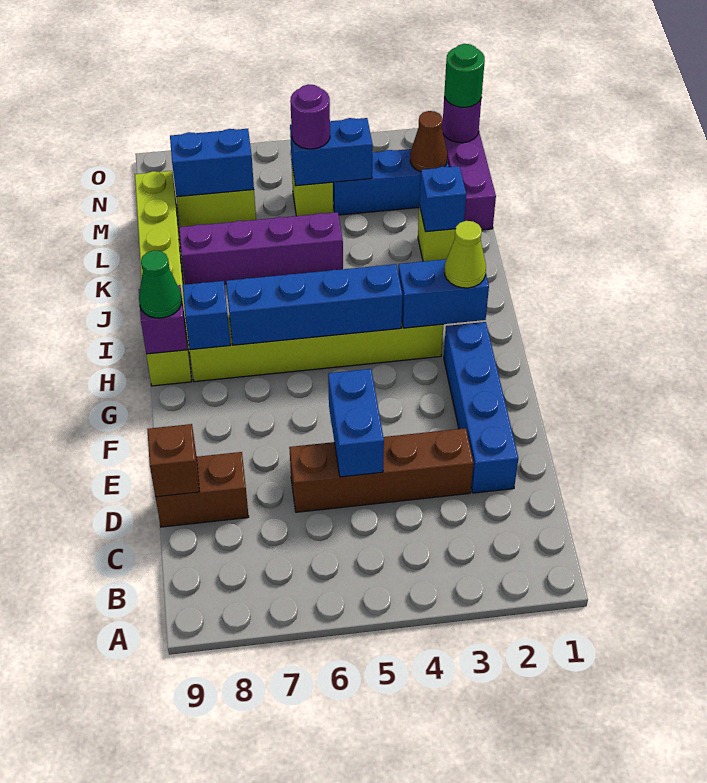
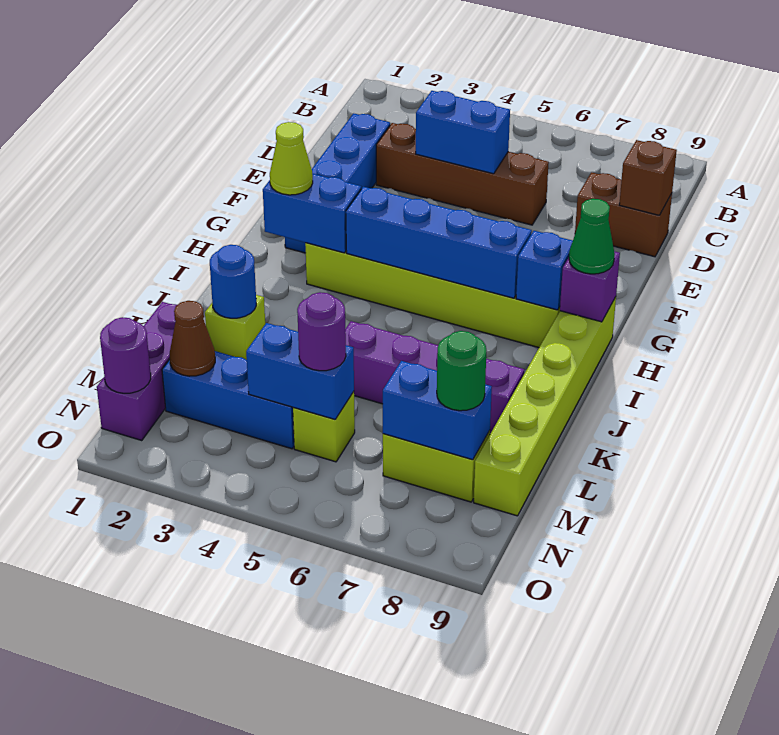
blue 1x2 brick [328,369,384,477] -> blue 1x2 brick turned to [416,91,510,174]
blue 1x1 brick [419,166,466,232] -> blue 1x1 round brick [210,245,256,318]
green 1x1 round brick [444,44,485,107] -> green 1x1 round brick moved to [437,331,486,411]

